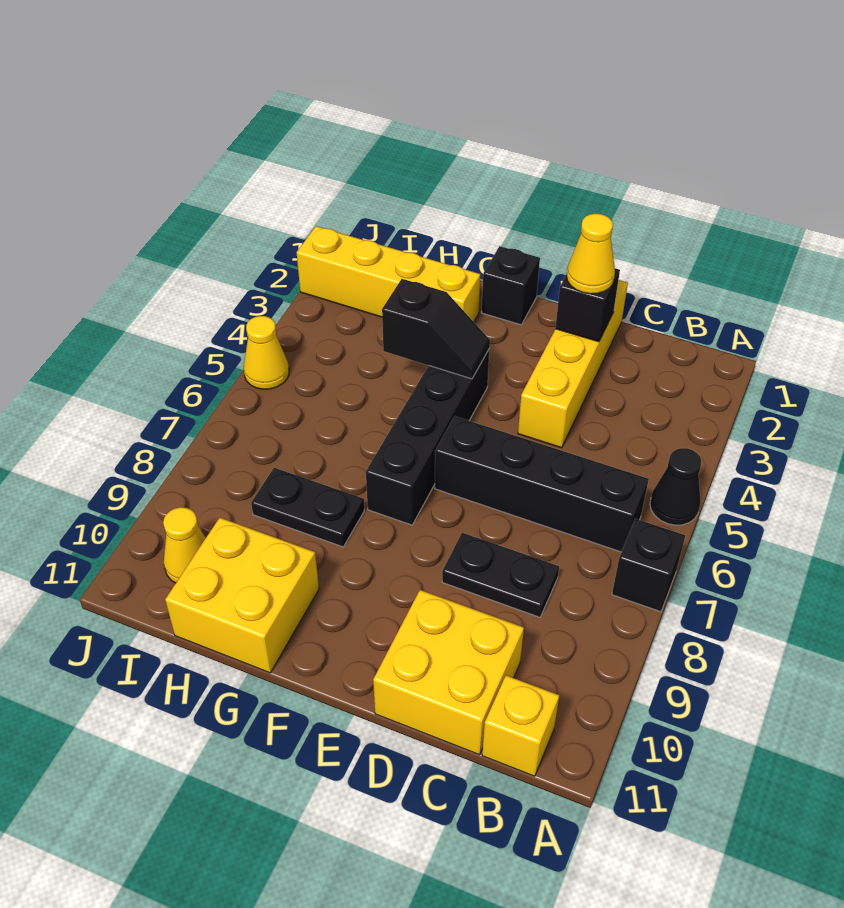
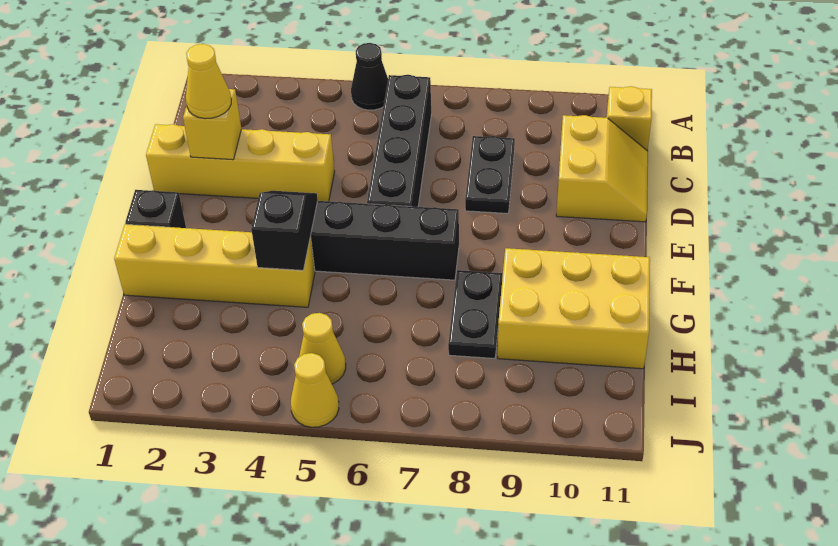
black 1x1 brick [612,519,685,612] -> none
yellow 2x2 brick [373,590,524,755] -> yellow 2x2 slope [556,115,648,222]
black 1x1 brick [555,268,620,342] -> yellow 1x1 brick [183,89,241,160]
yellow 1x4 brick [297,226,480,322] -> yellow 1x4 brick turned to [114,224,315,307]
yellow 2x2 brick [165,518,319,673] -> yellow 2x3 brick [498,248,650,369]
yellow 1x1 cone [163,507,206,583] -> yellow 1x1 cone moved to [299,313,346,384]

